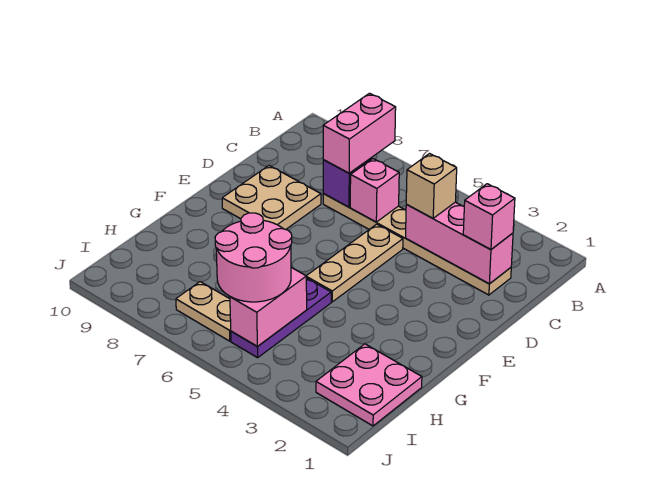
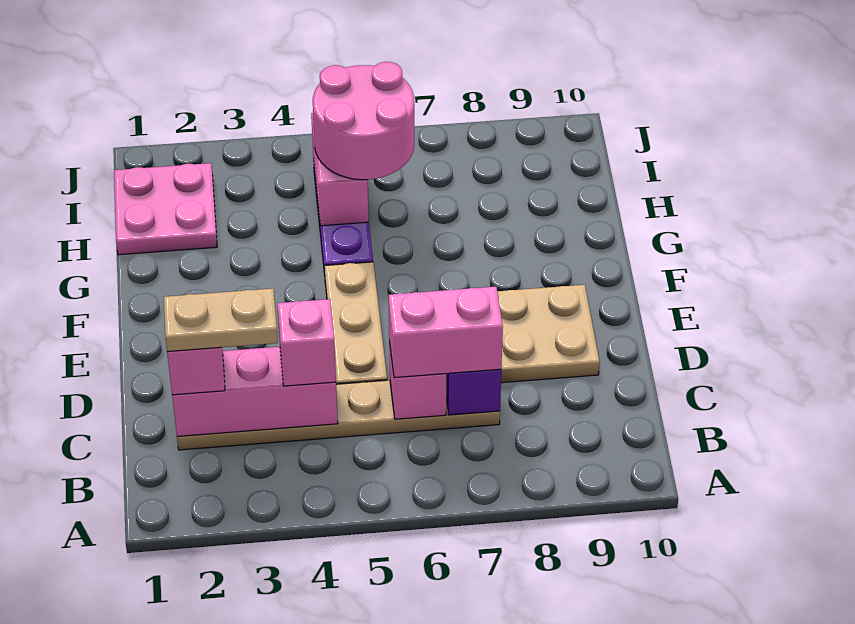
pink 1x2 brick [323,93,396,173] -> pink 1x2 brick turned to [389,287,503,378]
tan 1x1 brick [406,154,457,218] -> pink 1x1 brick [277,299,336,386]
tan 1x2 plate [176,282,231,341] -> tan 1x2 plate moved to [164,288,278,352]

